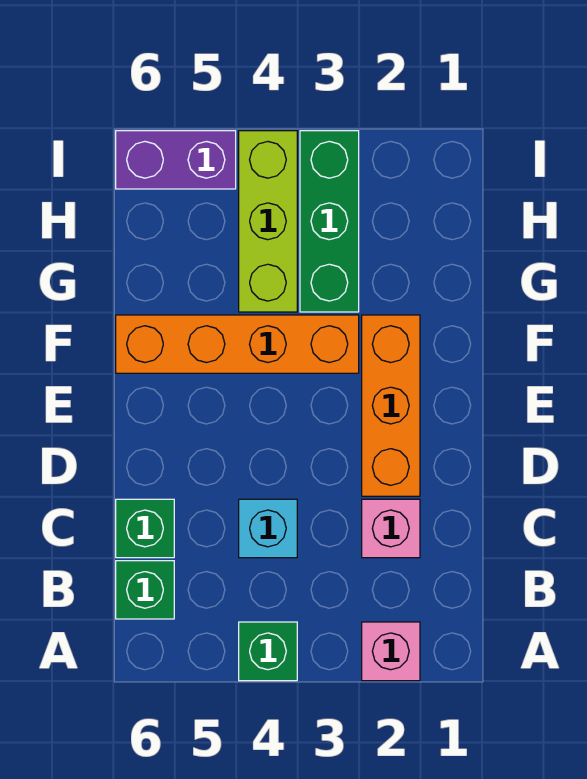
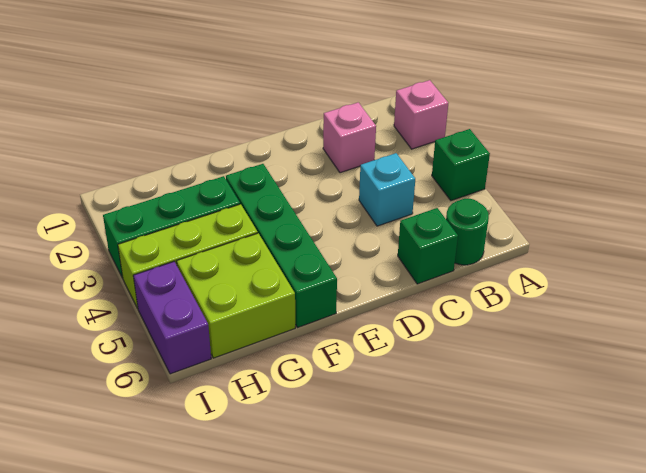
green 1x1 brick [116,561,174,619] -> green 1x1 round brick [446,198,489,265]
orange 1x3 brick [362,315,420,496] -> none
orange 1x4 brick [116,315,359,373] -> green 1x4 brick [226,164,337,328]
none -> lime 2x2 brick [177,233,295,358]

